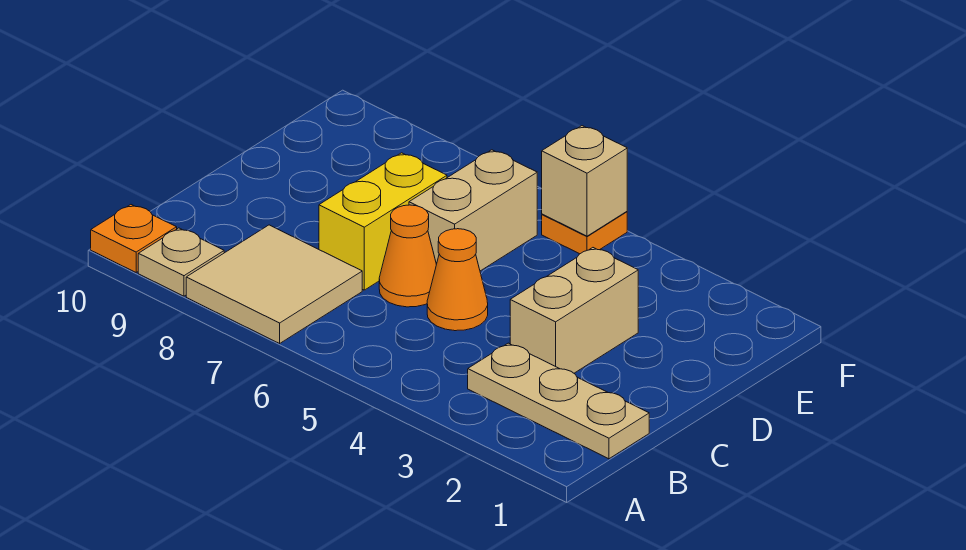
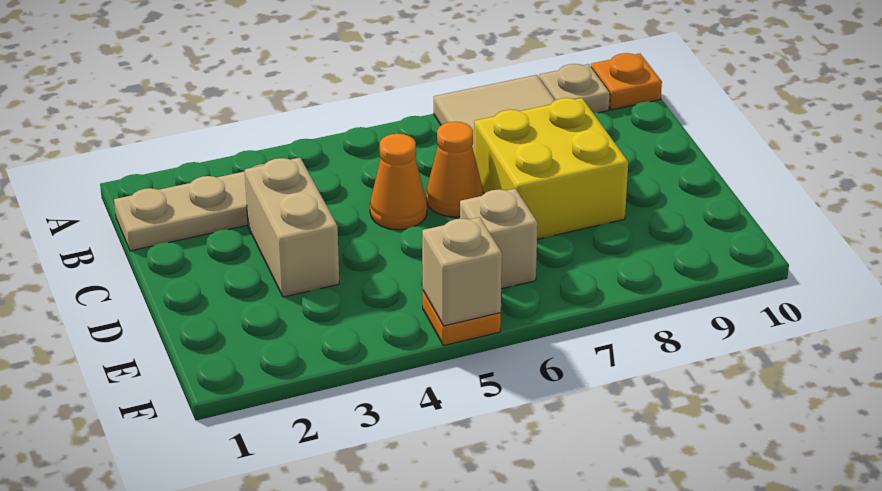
yellow 1x2 brick [319,153,447,290] -> yellow 2x2 brick [474,98,628,239]
tan 1x2 brick [409,150,537,271] -> tan 1x1 brick [460,189,538,289]

